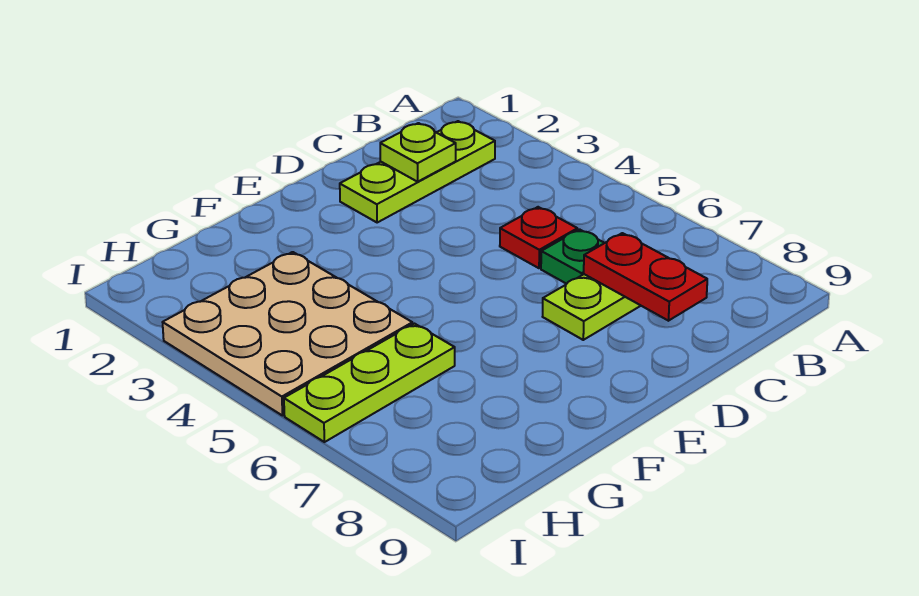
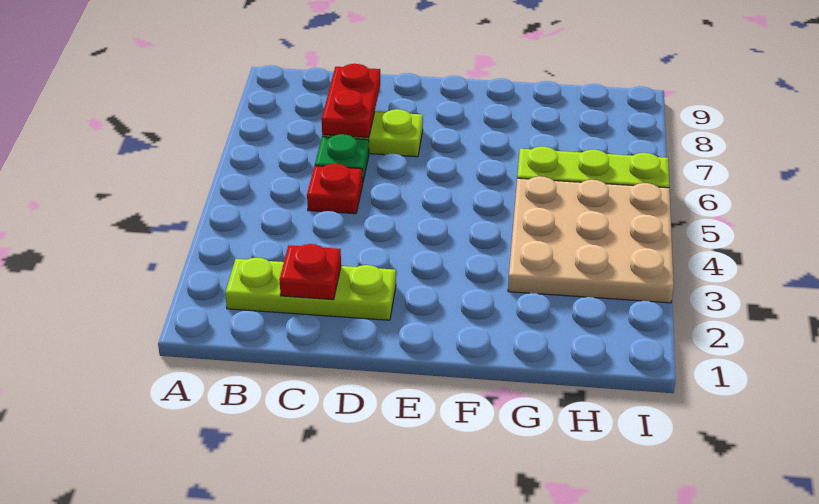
lime 1x1 plate [380,123,456,182] -> red 1x1 plate [279,244,341,299]

